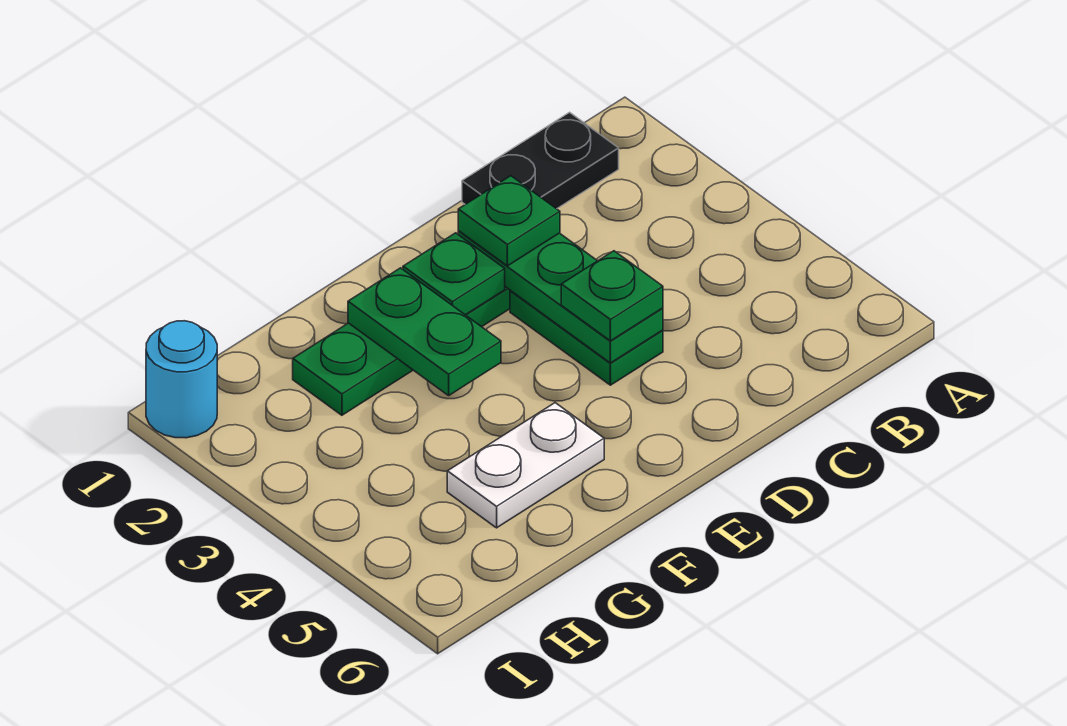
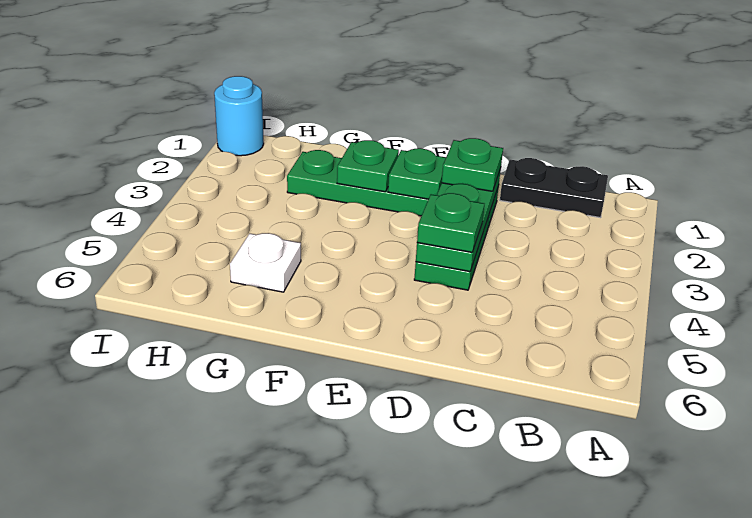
green 1x2 plate [348,268,501,396] -> green 1x1 plate [337,140,399,192]
white 1x2 plate [447,403,604,528] -> white 1x1 plate [230,233,301,292]

